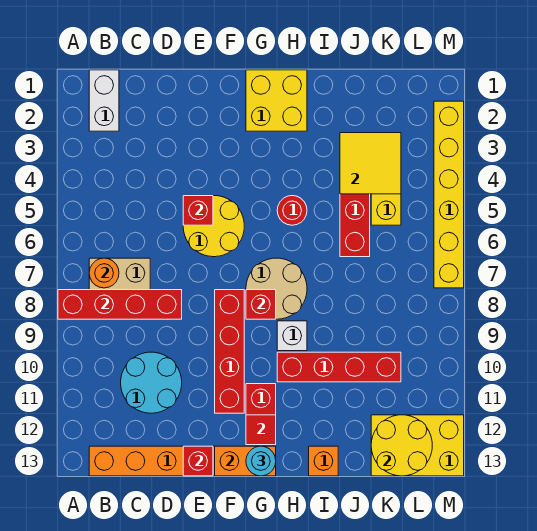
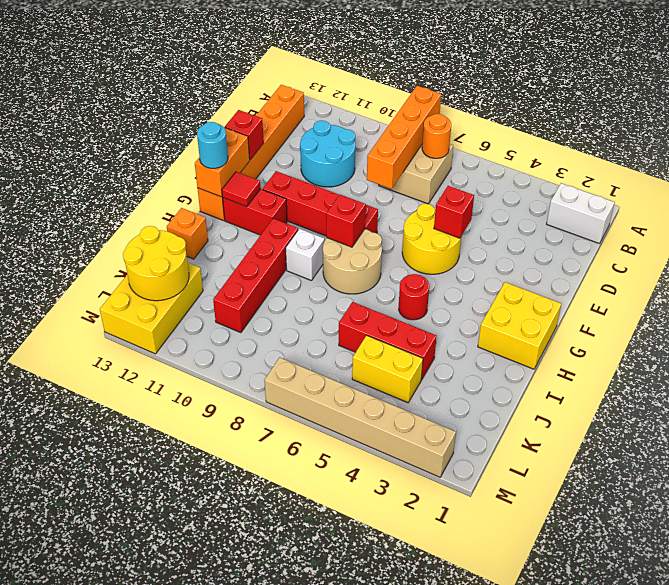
red 1x4 brick [58,290,182,319] -> orange 1x4 brick [367,86,441,189]
yellow 2x2 tile [340,133,401,194] -> none
yellow 1x6 brick [434,101,464,288] -> tan 1x6 brick [264,357,456,477]

